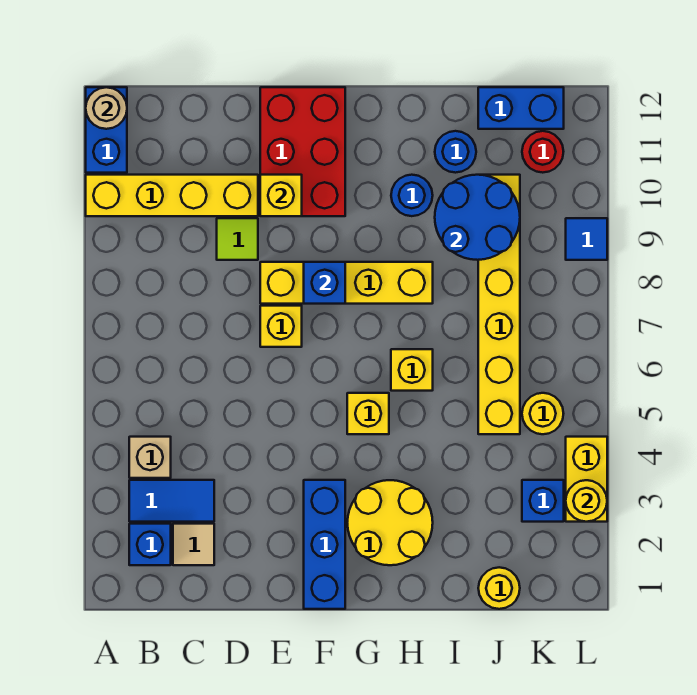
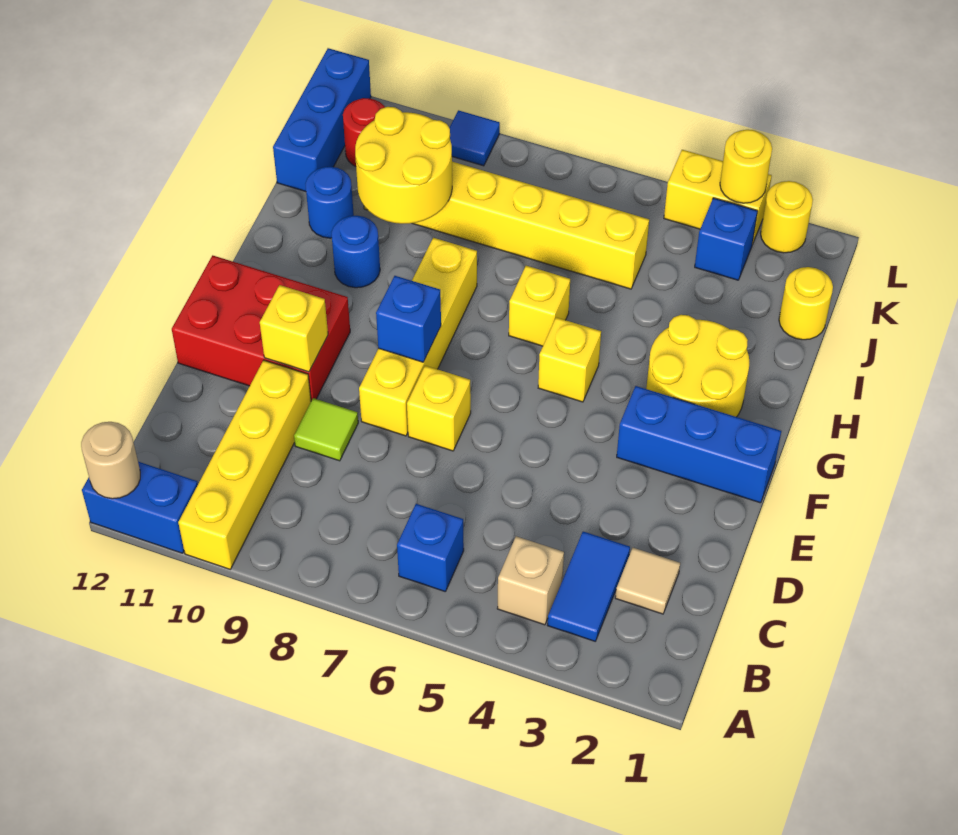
blue 1x1 brick [129,524,171,565] -> blue 1x1 brick moved to [397,504,464,592]
blue 2x2 round brick [435,175,520,260] -> yellow 2x2 round brick [355,107,452,224]
blue 1x2 brick [478,87,564,129] -> blue 1x3 brick [273,48,371,192]
yellow 1x1 round brick [522,393,564,434] -> yellow 1x1 round brick moved to [761,181,813,253]

